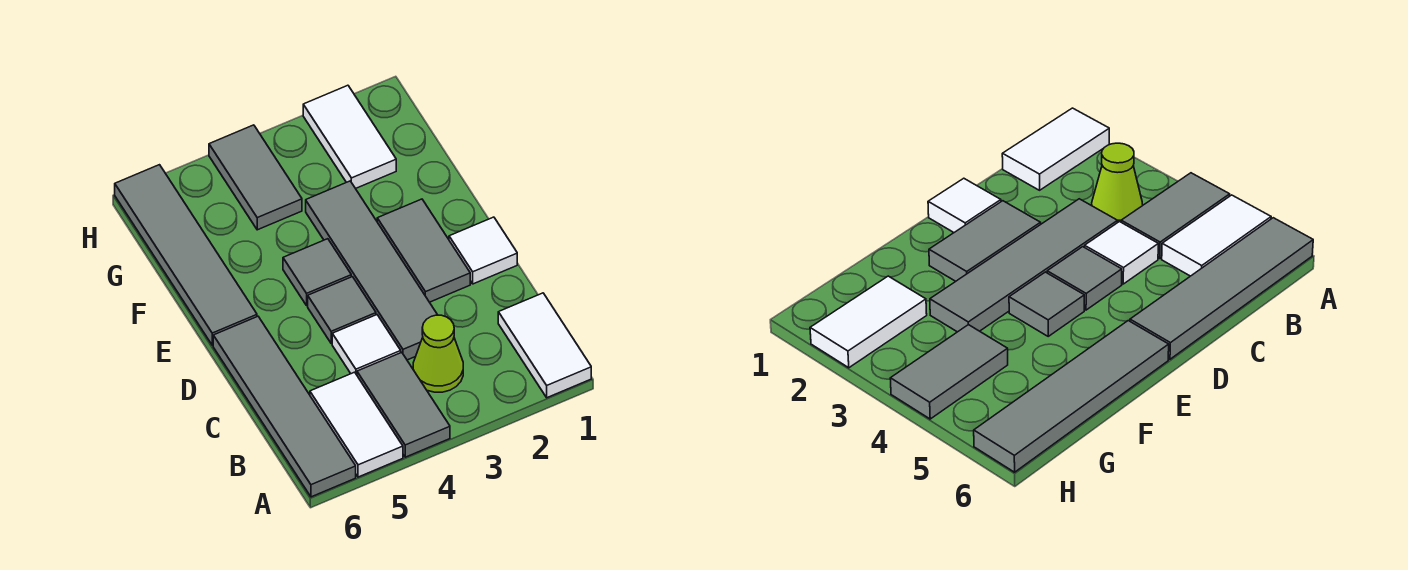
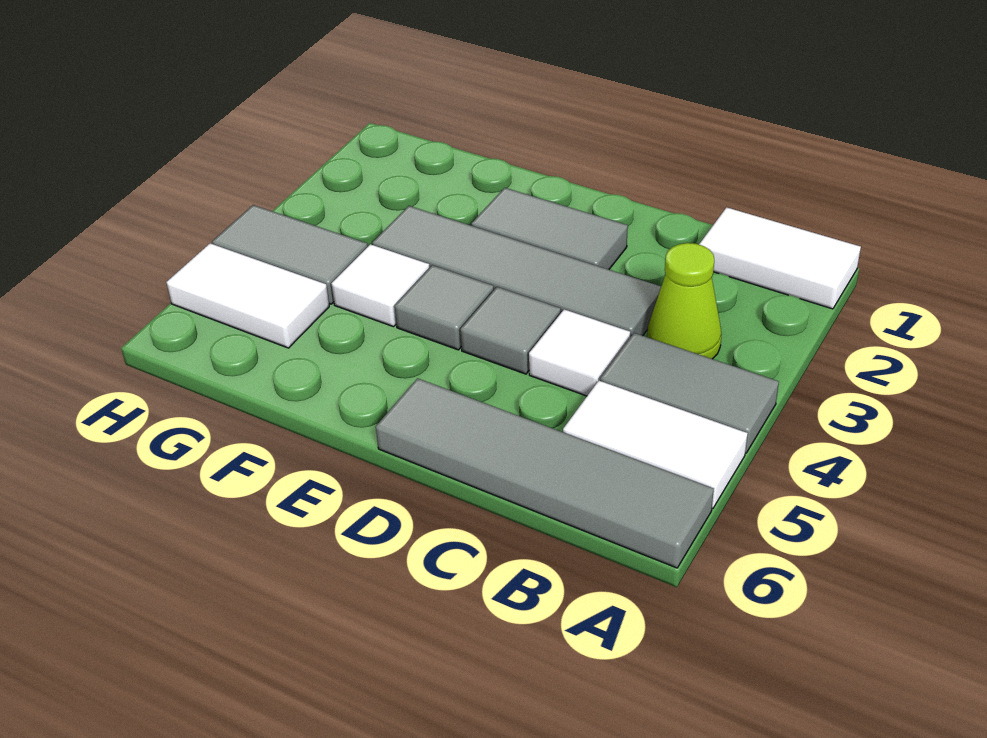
white 1x1 tile [449,217,517,284] -> white 1x1 tile moved to [331,244,430,327]
grey 1x4 tile [115,165,257,345] -> none
white 1x2 tile [303,85,396,189] -> white 1x2 tile moved to [166,243,329,348]

